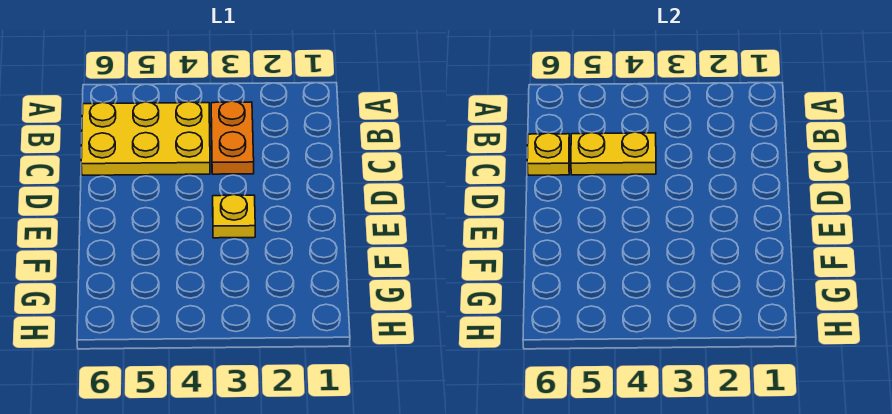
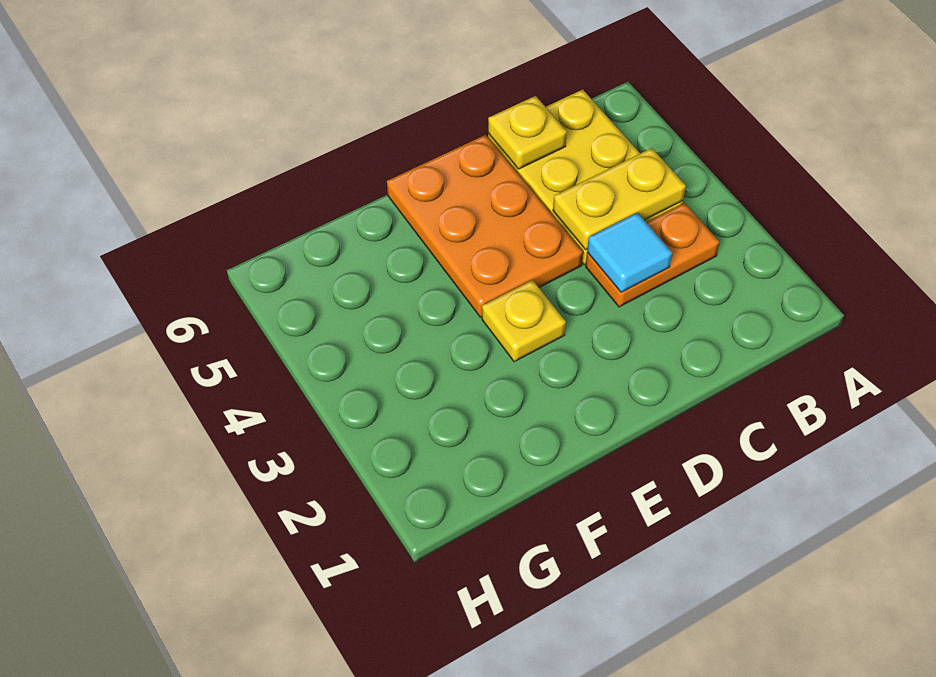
none -> cyan 1x1 tile [587,213,672,292]
yellow 1x2 plate [571,132,656,175] -> yellow 1x2 plate turned to [553,148,686,250]
none -> orange 2x3 plate [387,135,583,317]

